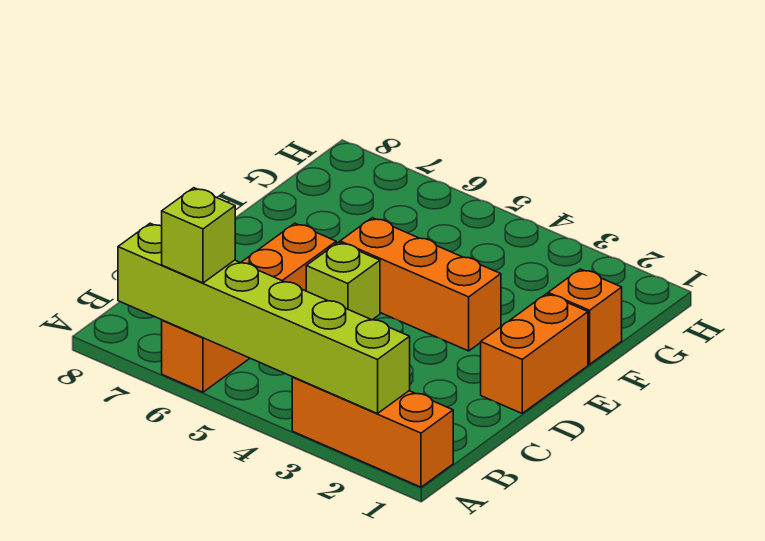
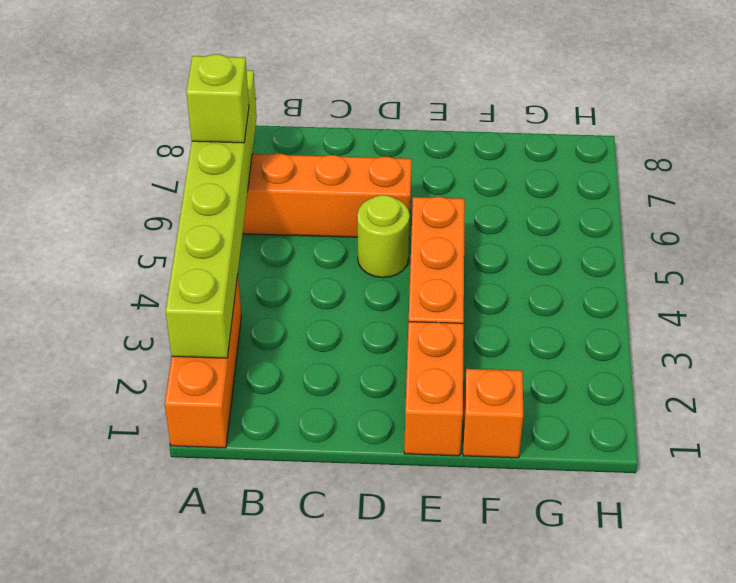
orange 1x2 brick [481,294,588,413] -> orange 1x2 brick turned to [404,322,464,456]
lime 1x1 brick [306,242,380,320] -> lime 1x1 round brick [357,195,410,278]

